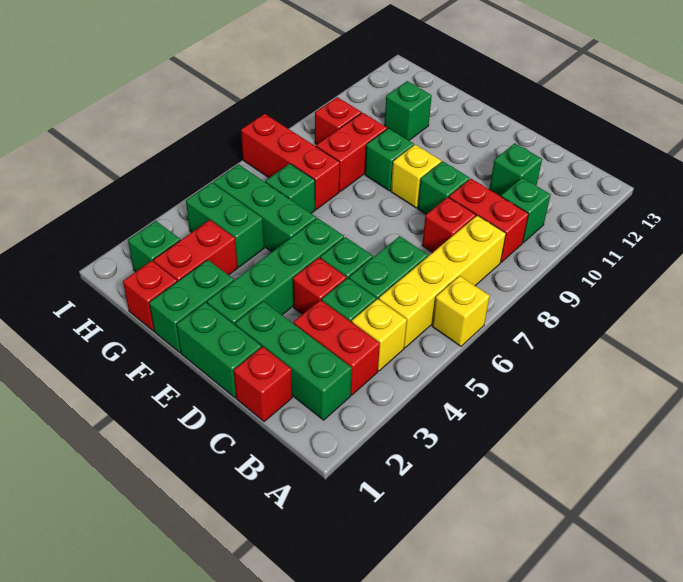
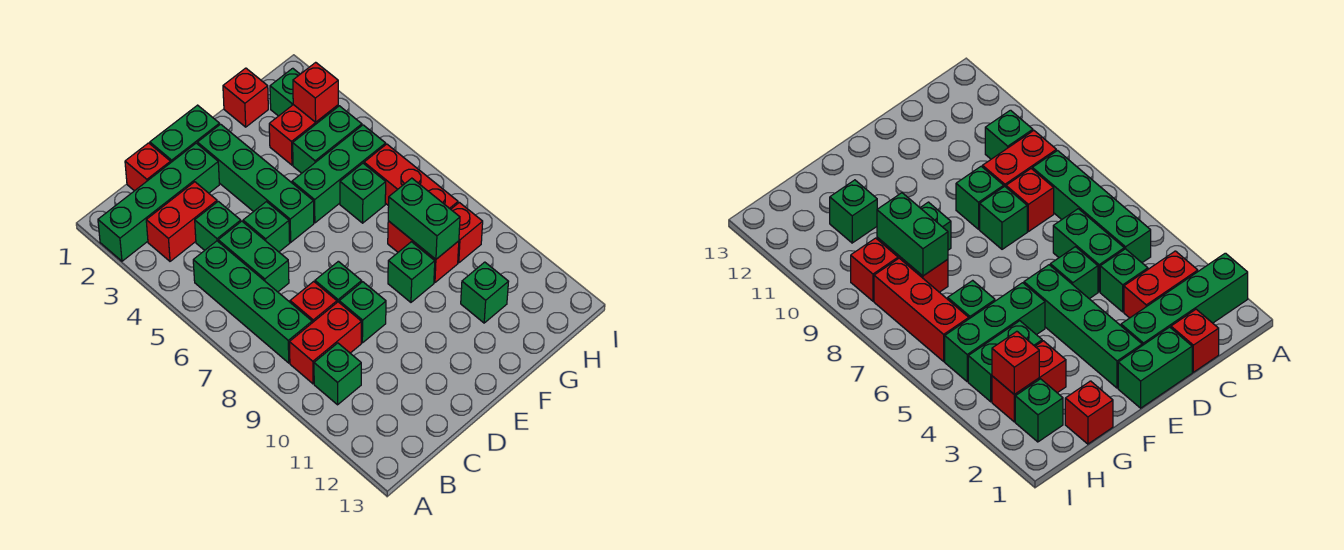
yellow 1x1 brick [432,276,490,346] -> none
green 1x3 brick [235,301,352,420] -> green 1x4 brick [98,143,219,261]
yellow 1x1 brick [352,299,407,371] -> none
yellow 1x4 brick [379,215,506,348] -> green 1x4 brick [193,241,312,363]
green 1x1 brick [489,143,542,196] -> green 1x1 brick moved to [315,261,362,302]
red 1x1 brick [293,258,346,314] -> red 1x1 brick moved to [293,62,338,122]
yellow 1x1 brick [391,145,441,208] -> none
green 1x2 brick [149,260,234,352] -> green 1x2 brick moved to [388,178,460,259]
red 1x2 brick [153,220,238,282] -> red 1x2 brick turned to [269,105,338,165]
red 1x3 brick [241,114,340,210] -> red 1x3 brick turned to [364,144,458,209]

